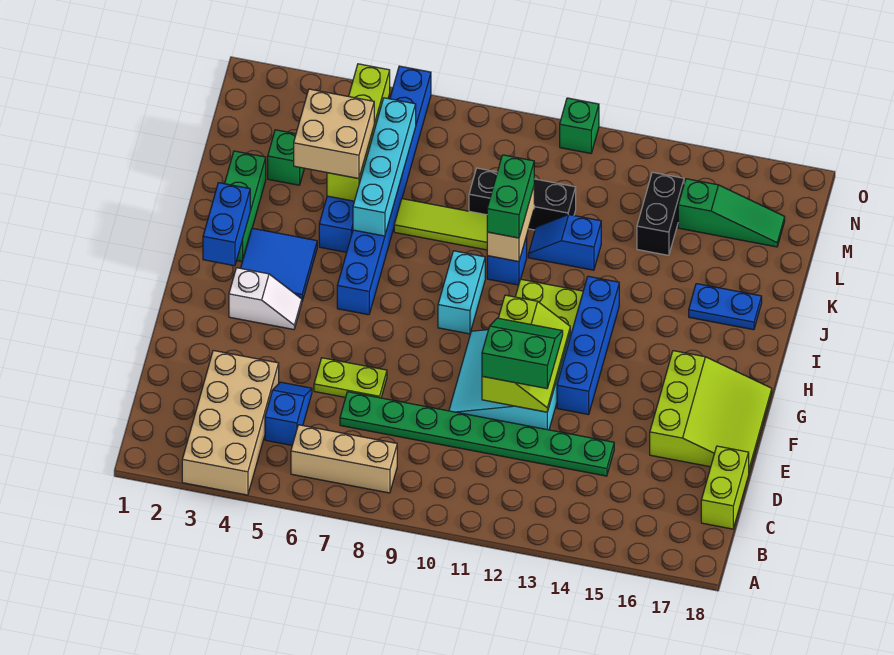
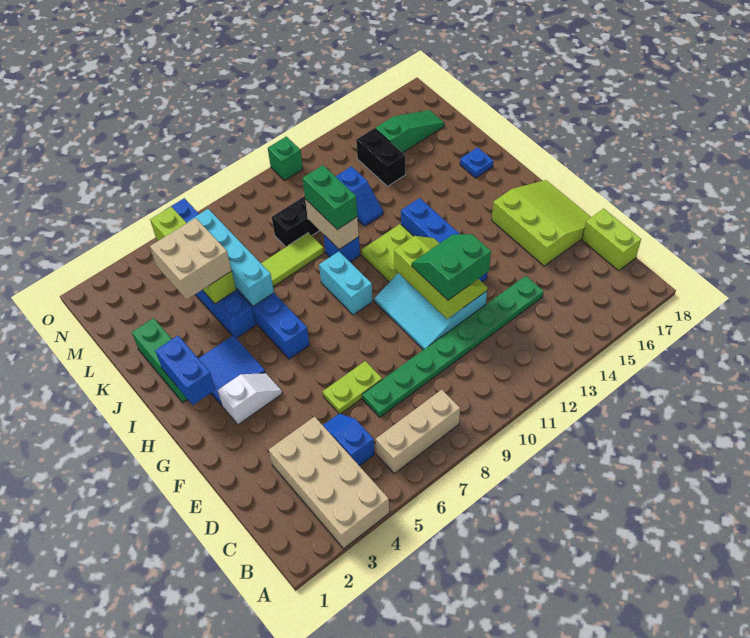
blue 1x2 plate [689,284,762,330] -> blue 1x1 plate [460,147,493,178]
blue 1x2 slope [528,215,601,270] -> blue 1x2 slope turned to [335,167,383,226]
green 1x1 brick [268,130,304,185] -> none

